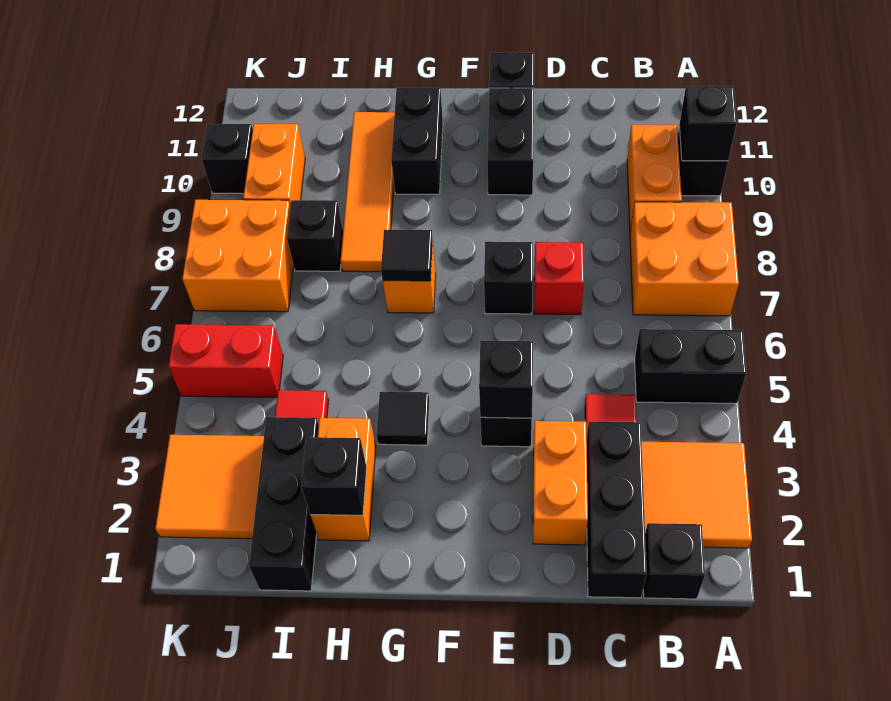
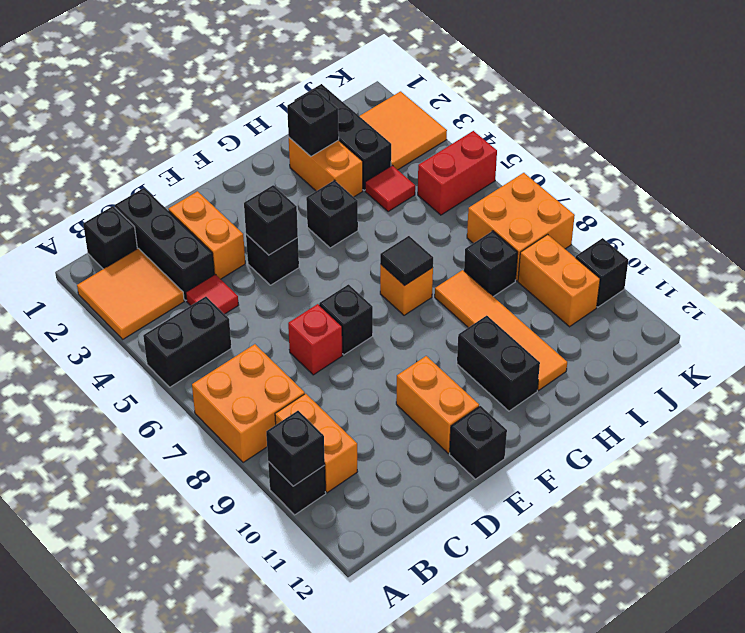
black 1x2 brick [487,88,534,195] -> orange 1x2 brick [396,356,479,453]
black 1x1 tile [377,392,429,445] -> black 1x1 brick [306,180,358,248]

